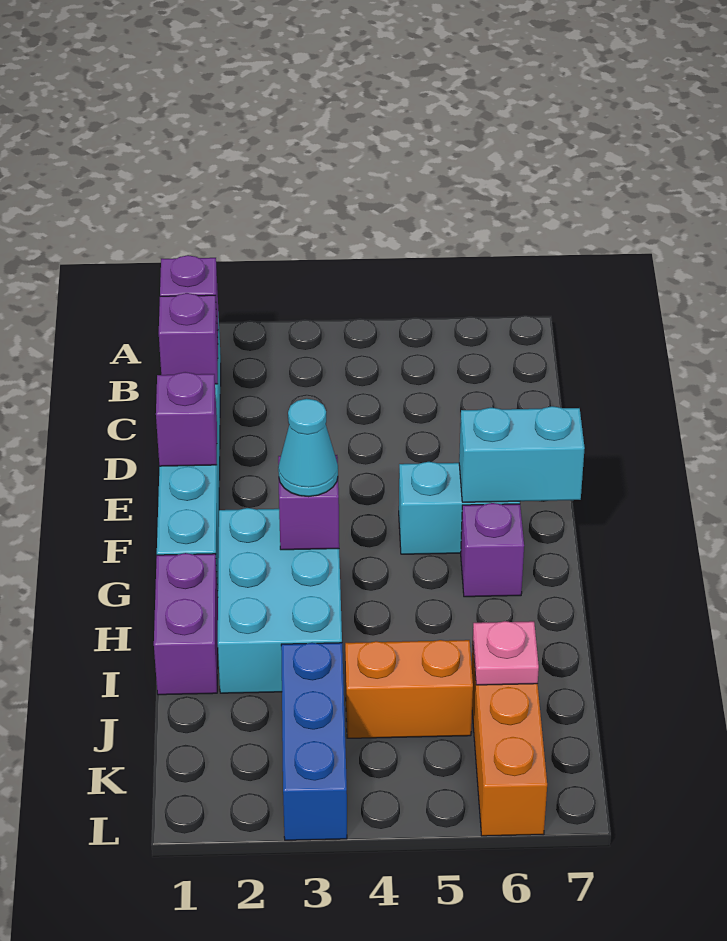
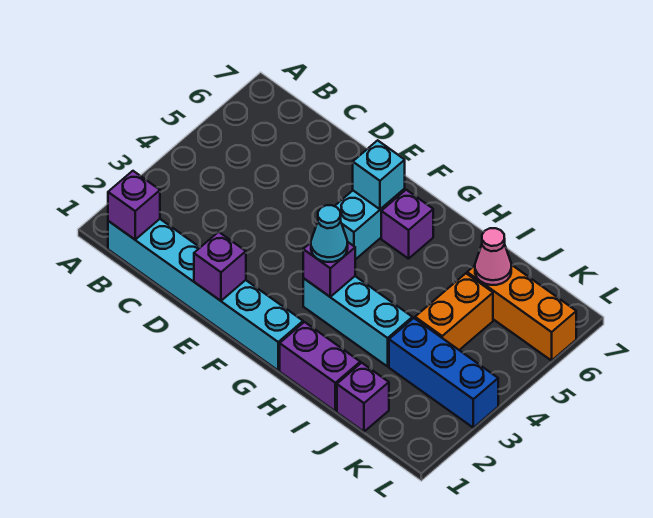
purple 1x1 brick [159,293,218,384] -> purple 1x1 brick moved to [337,363,389,432]
cyan 1x2 brick [459,406,585,502] -> cyan 1x1 brick [353,140,405,209]
cyan 2x3 brick [218,508,342,693] -> cyan 1x3 brick [303,276,412,366]
pink 1x1 plate [473,621,539,685] -> pink 1x1 cone [475,228,511,285]

